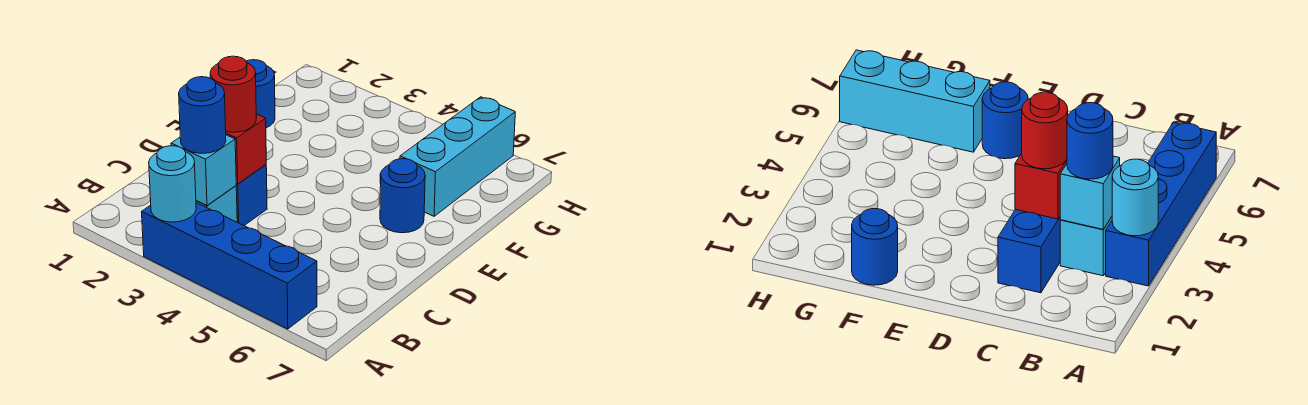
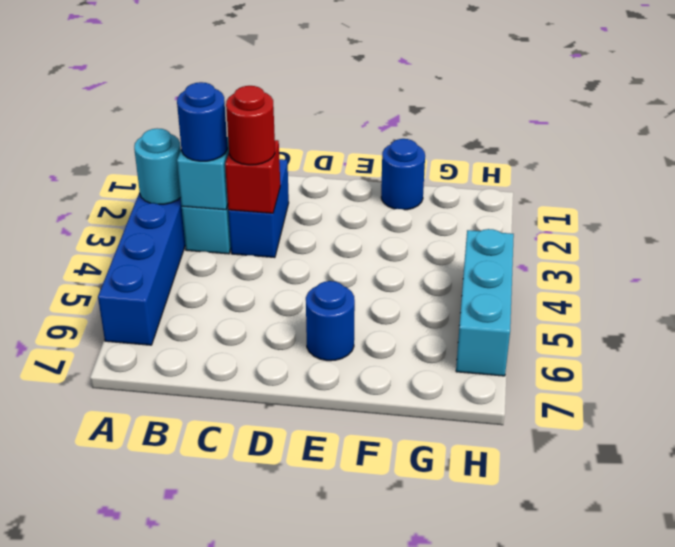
cyan 1x3 brick [400,97,515,216] -> cyan 1x3 brick turned to [456,229,514,376]

